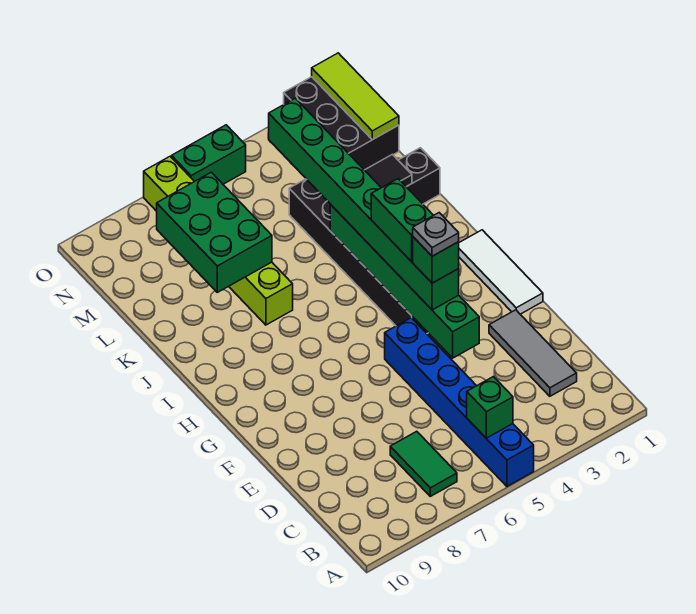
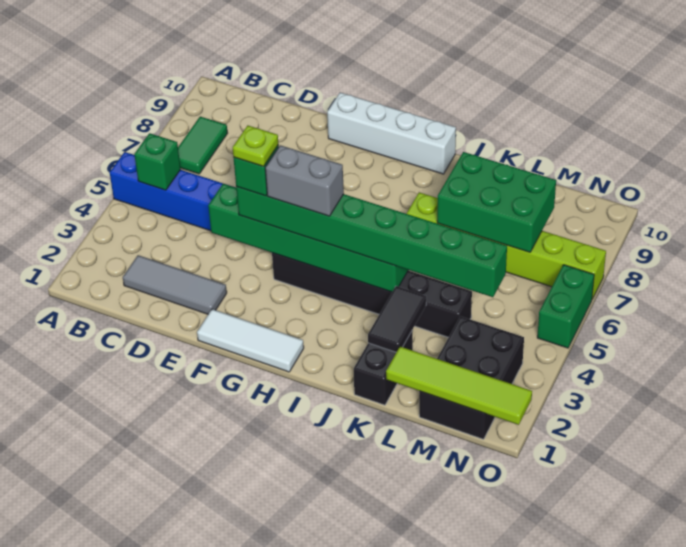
green 1x2 tile [390,431,457,496] -> green 1x2 tile turned to [178,117,228,174]
grey 1x1 plate [413,213,459,256] -> lime 1x1 plate [233,126,278,166]
none -> white 1x4 brick [327,92,456,174]
green 1x2 brick [371,179,433,262] -> grey 1x2 brick [265,145,344,216]
black 2x3 brick [284,77,399,170] -> black 2x3 brick turned to [419,316,524,439]
lime 1x3 tile [312,53,399,140] -> lime 1x4 tile [386,347,532,425]

